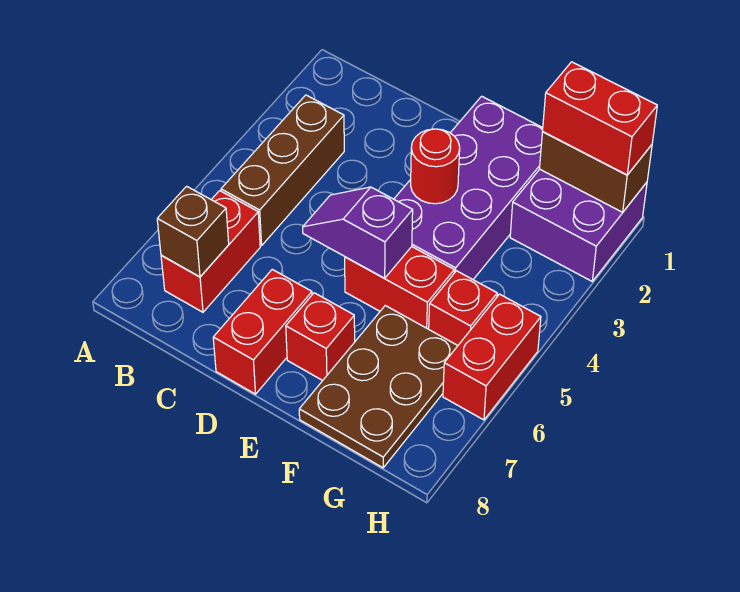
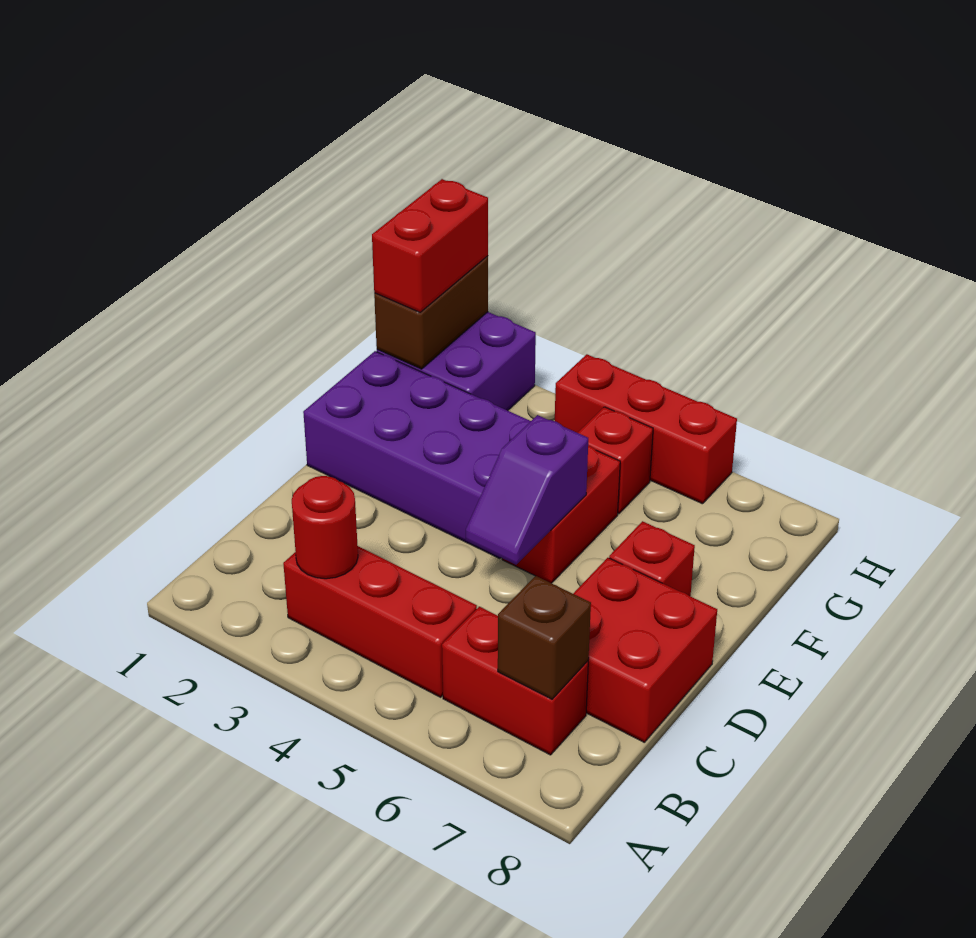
brown 1x3 brick [221,95,344,246] -> red 1x3 brick [283,546,477,697]
red 1x2 brick [213,269,312,394] -> red 2x2 brick [573,558,717,742]
red 1x1 round brick [411,129,460,204] -> red 1x1 round brick moved to [292,476,358,579]
brown 2x3 plate [299,306,458,468] -> none
red 1x2 brick [443,294,541,420] -> red 1x3 brick [555,354,737,504]

